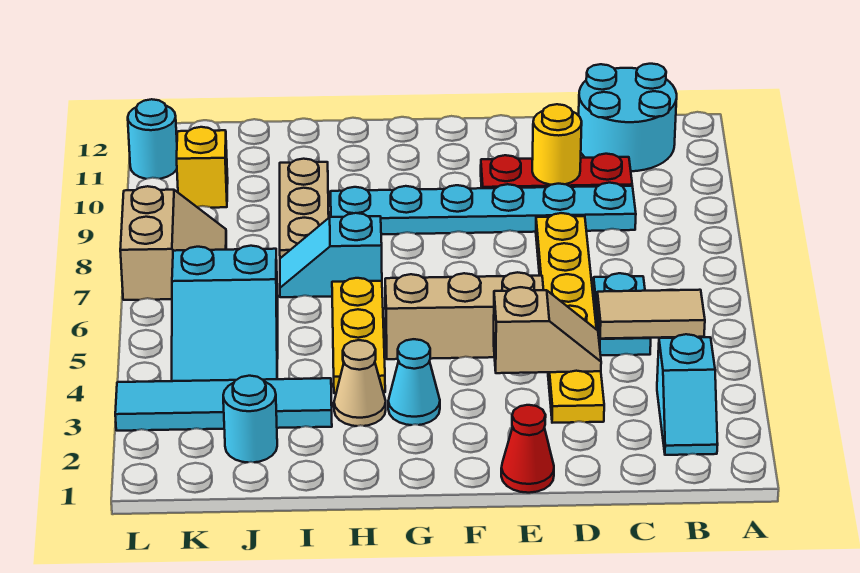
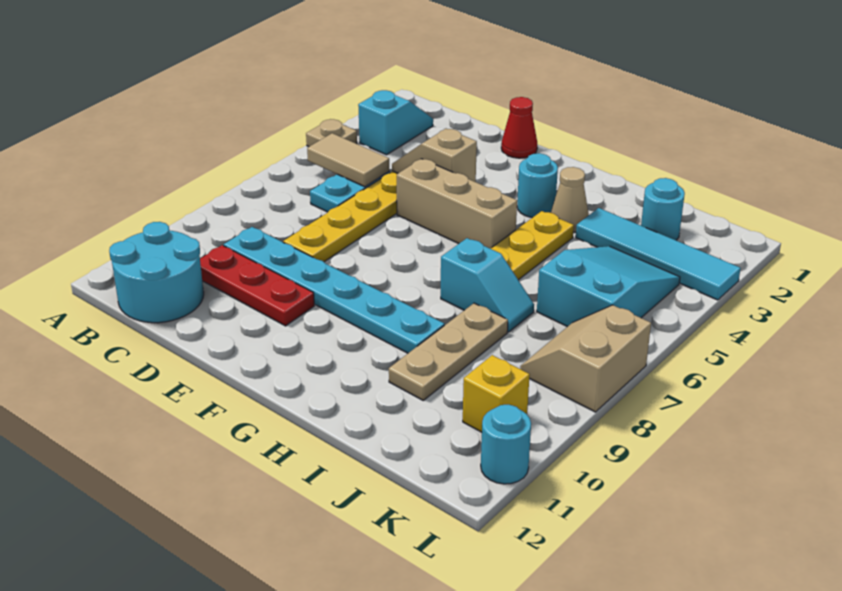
none -> tan 1x1 plate [306,119,357,147]
yellow 1x1 round brick [532,104,582,185] -> none
cyan 1x1 cone [388,339,440,425] -> cyan 1x1 round brick [517,153,558,218]

